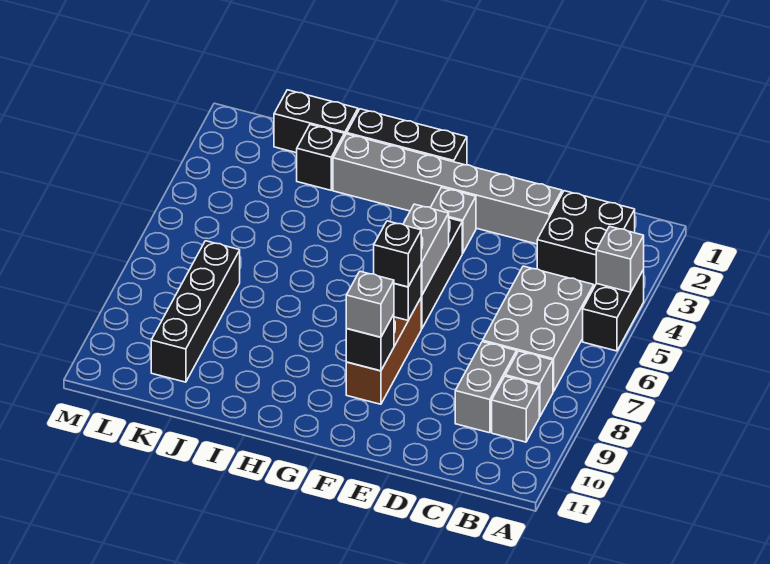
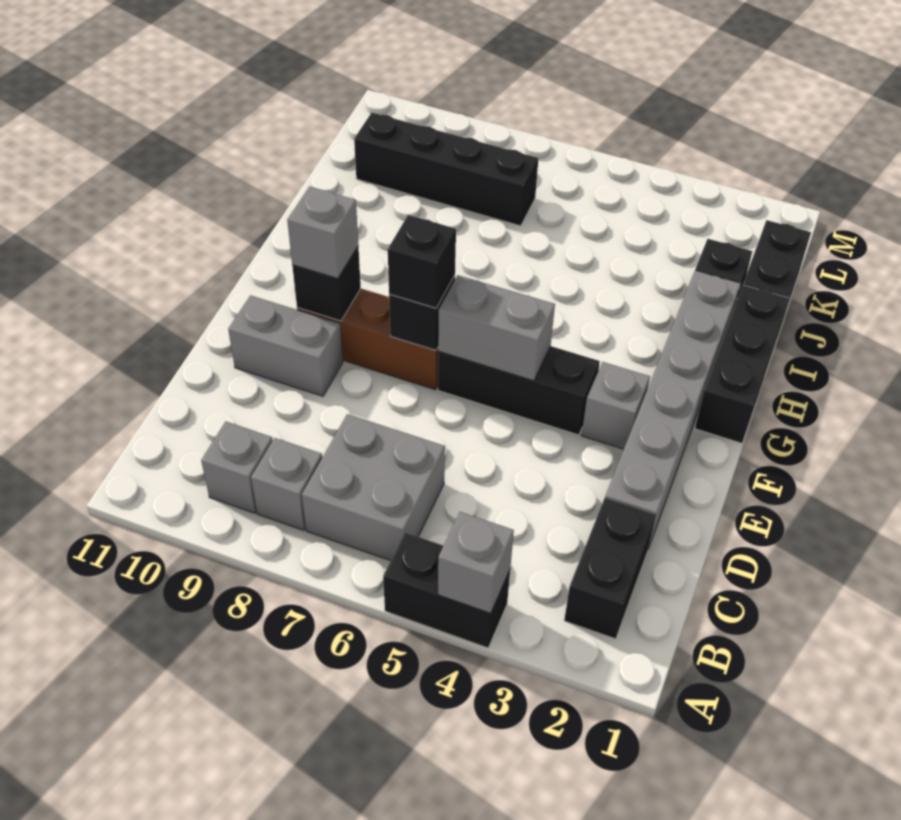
black 2x2 brick [537,191,635,287] -> black 1x2 brick [564,498,656,639]
grey 2x3 brick [483,266,594,392] -> grey 2x2 brick [302,414,445,561]
grey 1x2 brick [455,342,517,433] -> grey 1x2 brick moved to [228,296,343,396]

